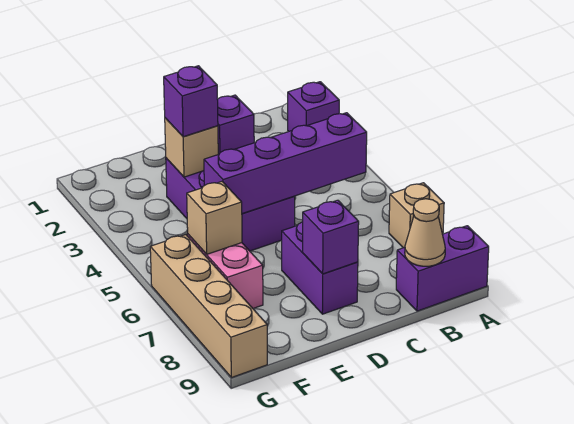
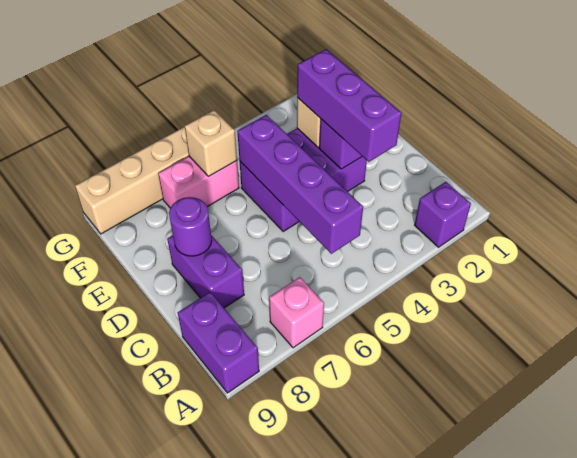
tan 1x1 brick [389,183,444,248] -> pink 1x1 brick [269,277,324,348]
tan 1x1 cone [405,199,445,266] -> none
purple 1x2 brick [282,222,358,314] -> purple 1x2 brick turned to [167,235,244,308]
purple 1x1 brick [303,200,359,274] -> purple 1x1 round brick [169,197,212,256]
purple 1x1 brick [164,66,218,137] -> purple 1x3 brick [297,49,401,162]

